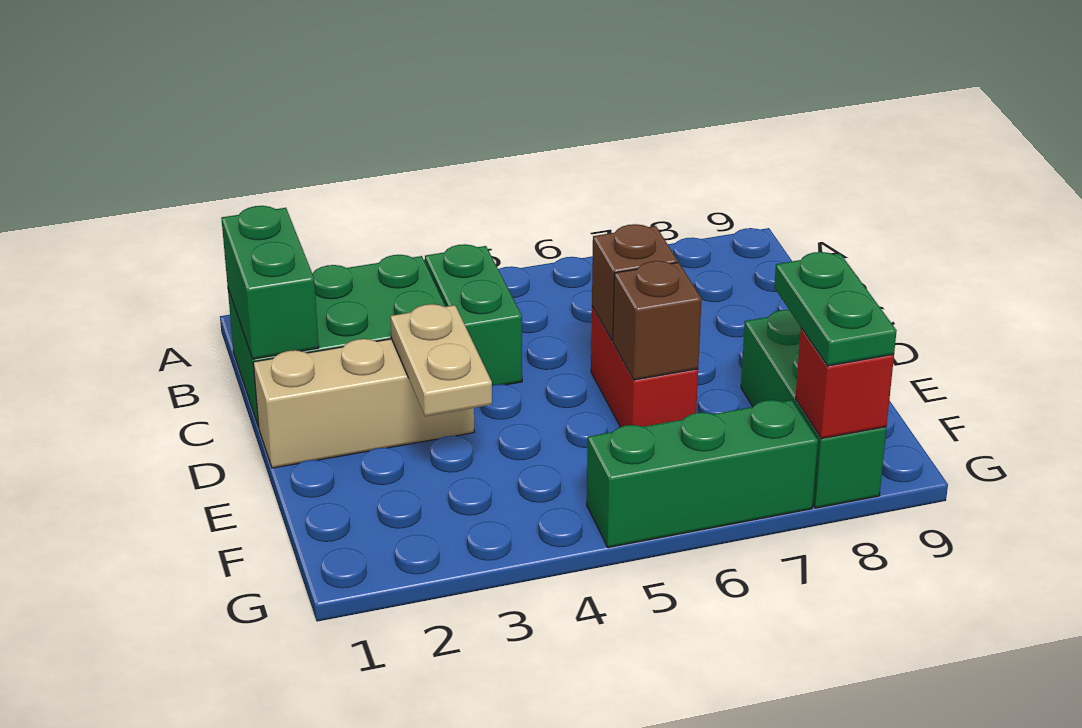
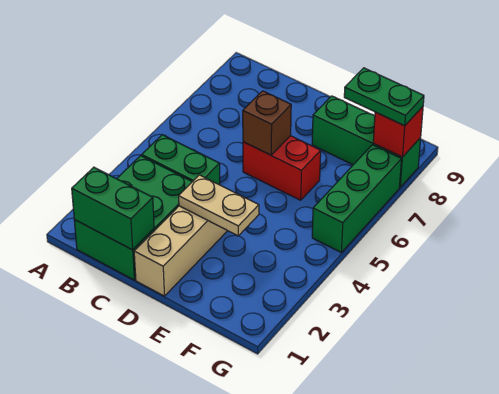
brown 1x1 brick [613,261,702,380] -> none

